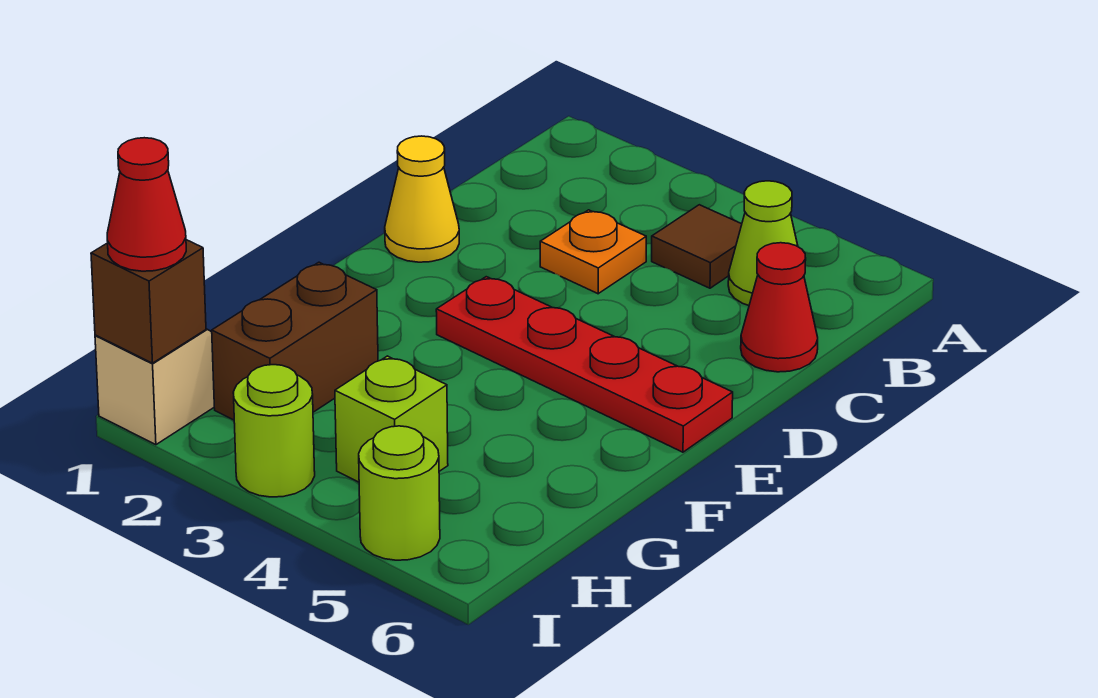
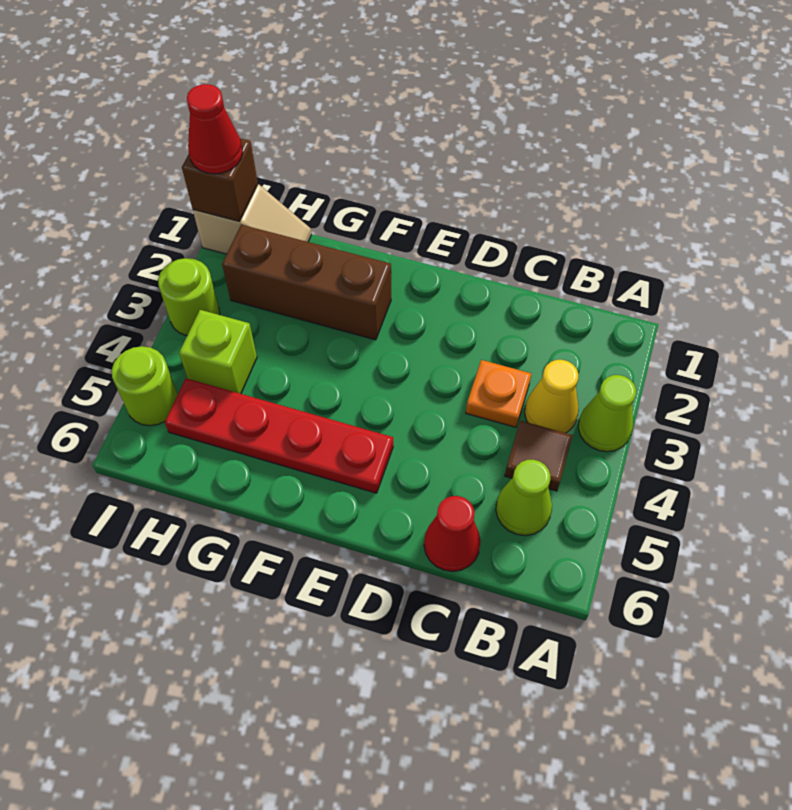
none -> lime 1x1 cone [578,375,636,452]
yellow 1x1 cone [385,136,459,262] -> yellow 1x1 cone moved to [525,360,578,433]
red 1x4 plate [436,277,733,452] -> red 1x4 plate turned to [165,378,393,493]
brown 1x2 brick [212,262,378,420] -> brown 1x3 brick [222,225,391,340]

